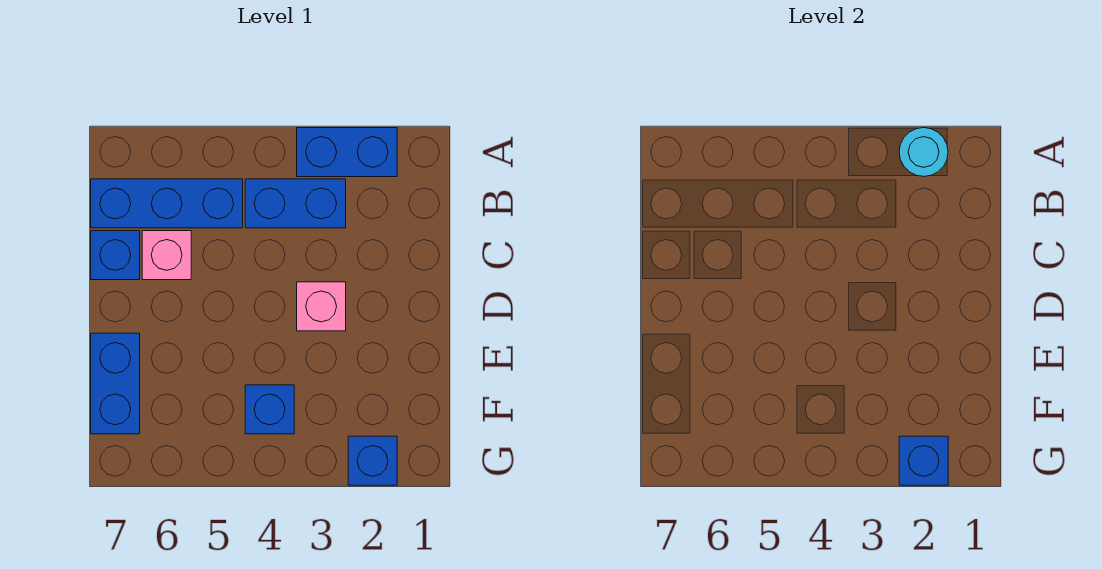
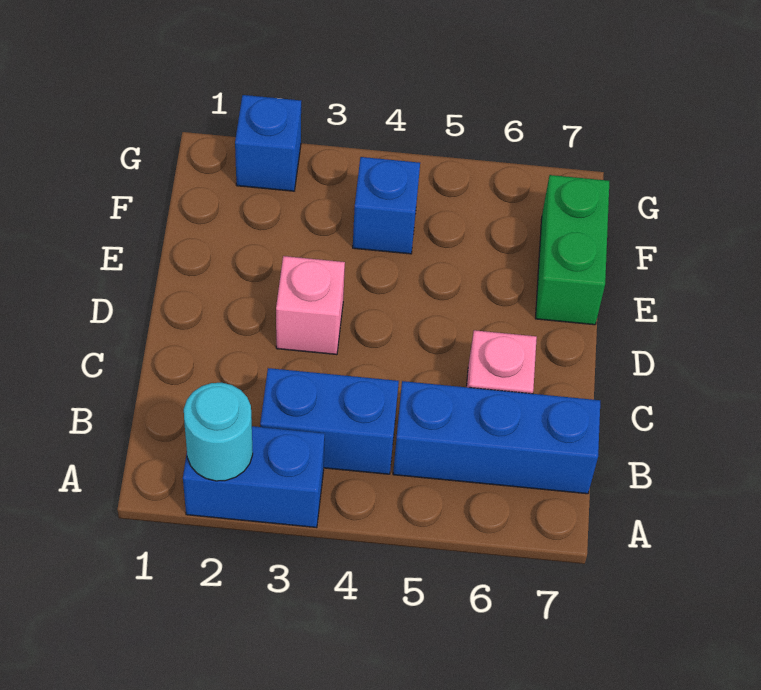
blue 1x1 brick [91,231,140,280] -> none
blue 1x2 brick [91,333,140,434] -> green 1x2 brick [535,175,609,325]
blue 1x1 brick [899,436,948,485] -> none

